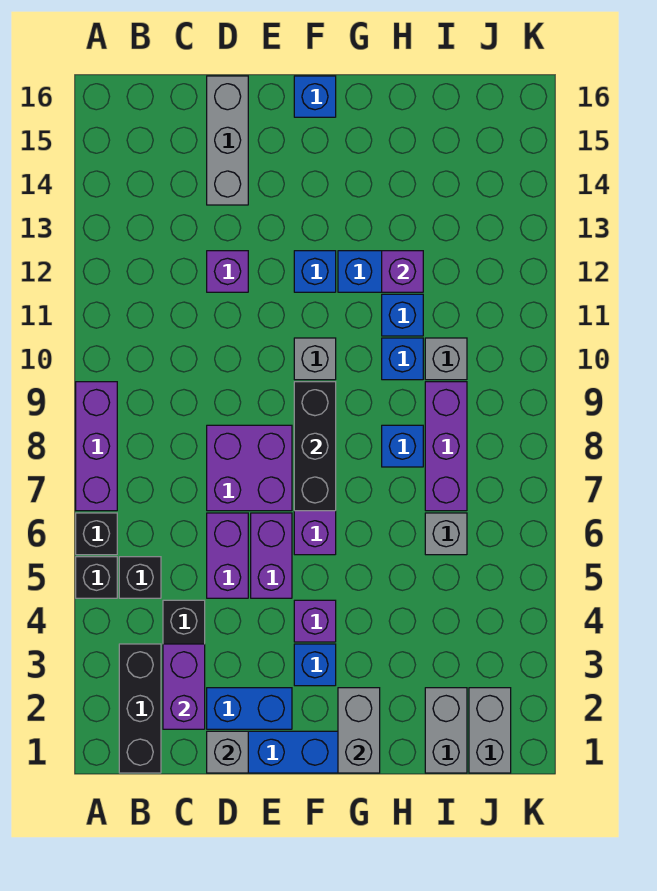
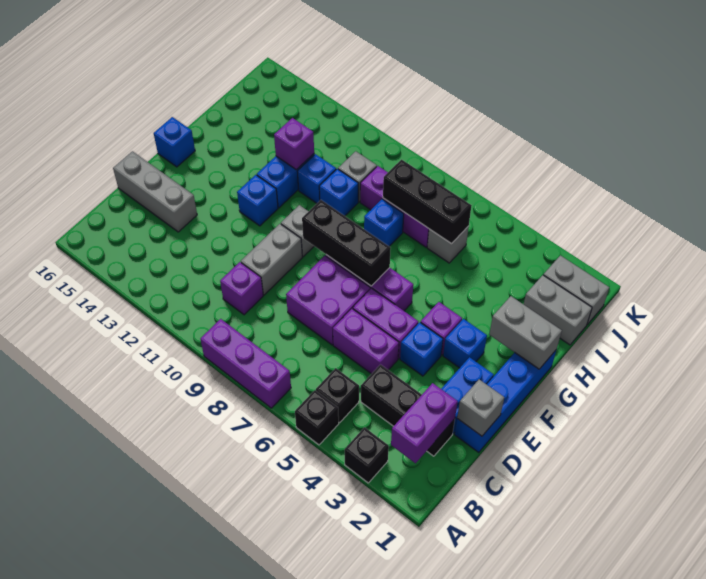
black 1x1 brick [76,513,117,555] -> black 1x1 brick moved to [344,427,389,483]
black 1x3 brick [119,644,161,773] -> black 1x3 brick moved to [383,160,472,244]
purple 1x2 brick [163,644,205,729] -> purple 1x2 brick turned to [391,383,458,463]
none -> grey 1x2 brick [241,224,302,295]
purple 1x1 brick [207,251,248,292] -> purple 1x1 brick moved to [220,262,263,315]
none -> blue 1x1 brick [400,322,443,376]

